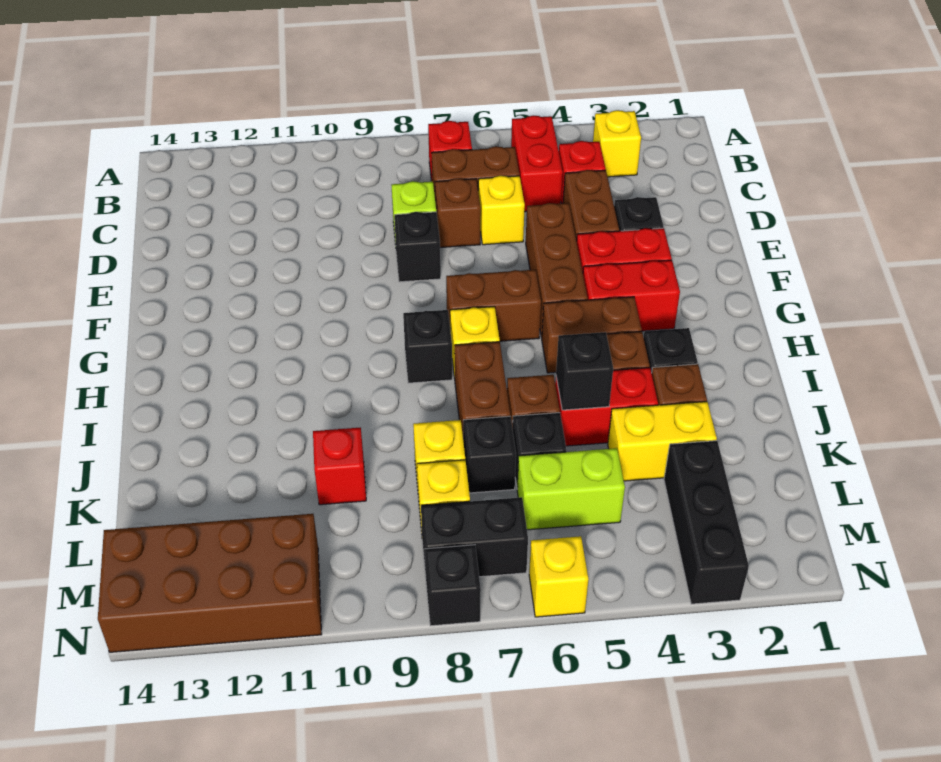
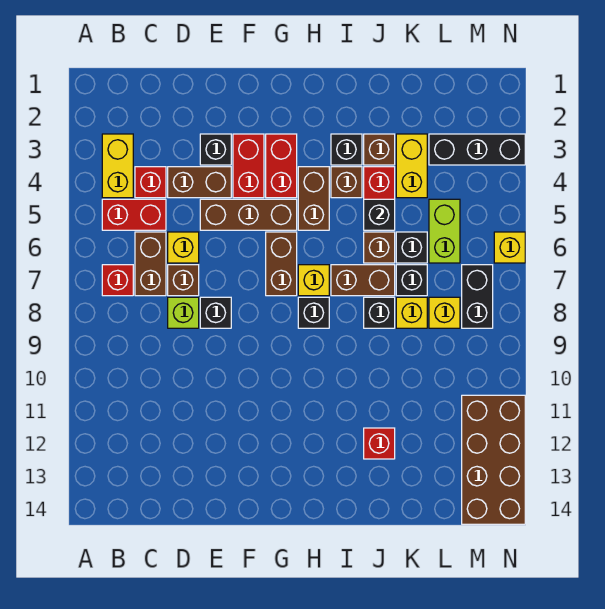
yellow 1x1 brick [593,110,641,177] -> yellow 1x2 brick [102,134,133,198]
red 1x1 brick [313,428,366,505] -> red 1x1 brick moved to [364,428,395,459]
black 1x1 brick [425,545,481,626] -> black 1x1 brick moved to [364,297,395,328]

